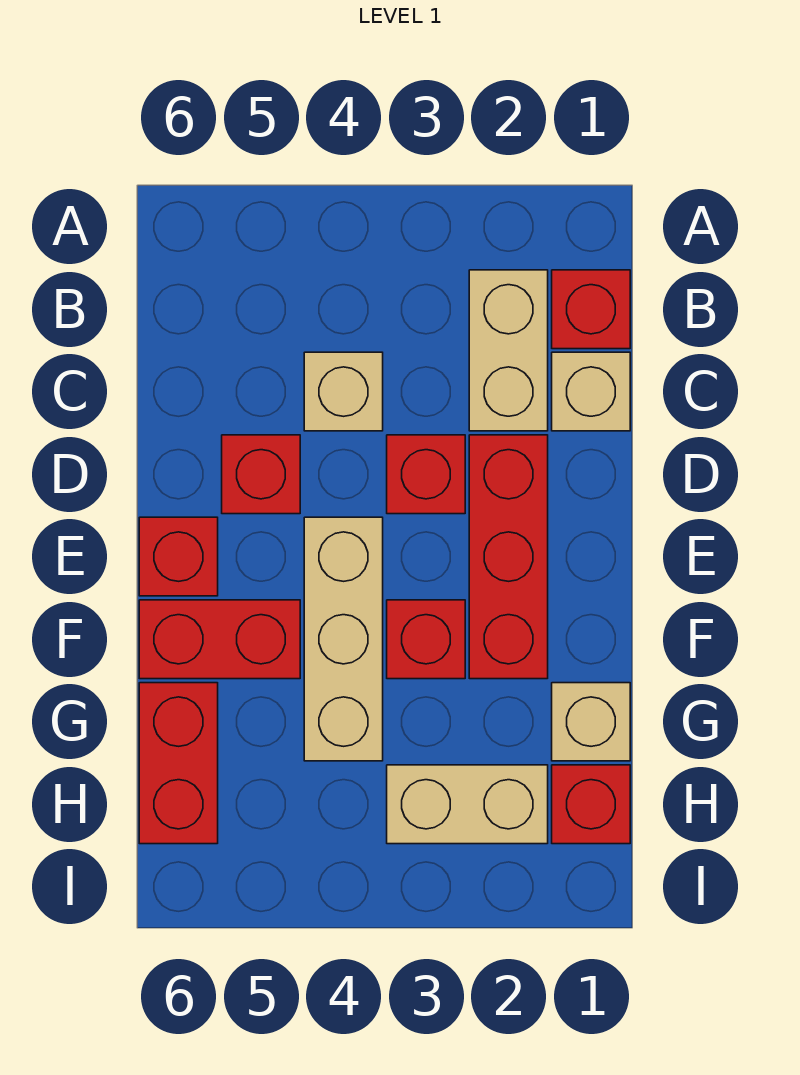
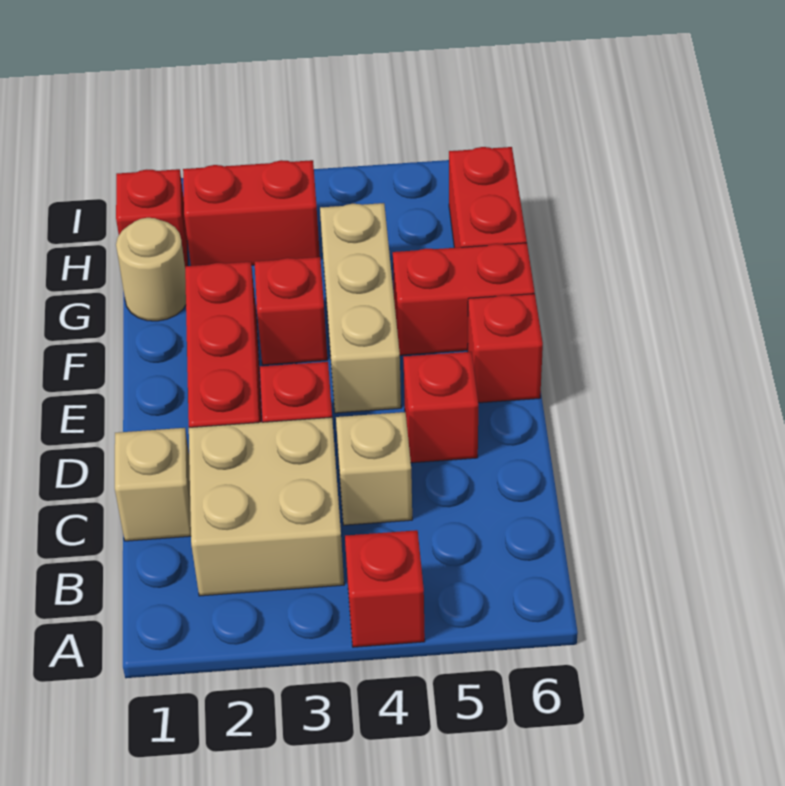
red 1x1 brick [552,270,630,349] -> red 1x1 brick moved to [345,530,425,647]
tan 1x2 brick [469,270,548,431] -> tan 2x2 brick [189,417,344,596]
tan 1x1 brick [552,683,630,761] -> tan 1x1 round brick [116,218,186,321]
tan 1x2 brick [387,765,548,844] -> red 1x2 brick [183,160,320,266]

